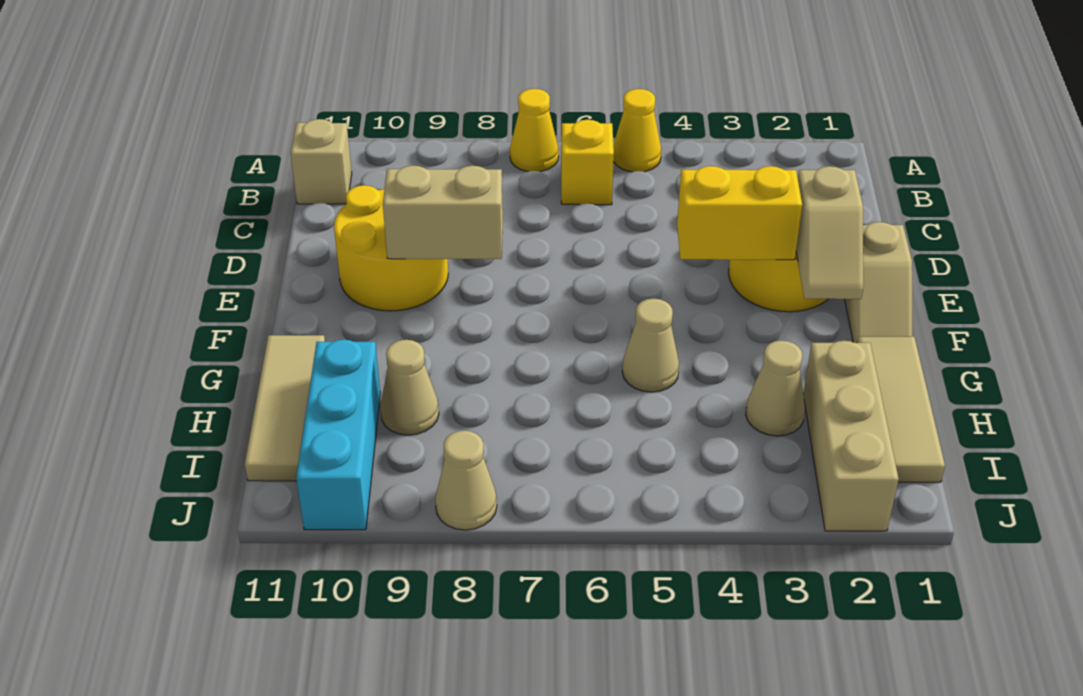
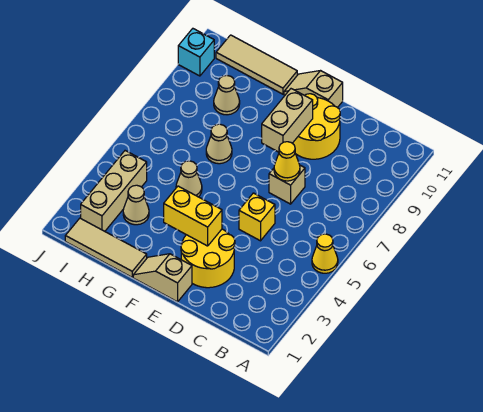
yellow 1x1 cone [510,89,559,172] -> yellow 1x1 cone moved to [274,142,300,181]
yellow 1x1 brick [561,120,614,205] -> yellow 1x1 brick moved to [239,193,275,241]
tan 1x1 brick [290,119,352,204] -> tan 1x1 brick moved to [269,165,305,204]
tan 1x2 slope [796,166,863,299] -> tan 1x2 slope moved to [284,71,343,108]
yellow 1x2 brick [677,166,802,260] -> yellow 1x2 brick turned to [164,186,222,246]
tan 1x3 brick [803,341,899,531] -> tan 1x3 brick turned to [81,151,147,231]
cyan 1x3 brick [296,340,380,530] -> cyan 1x1 brick [178,29,214,76]
tan 1x1 cone [435,431,497,530] -> tan 1x1 cone moved to [206,124,232,164]

